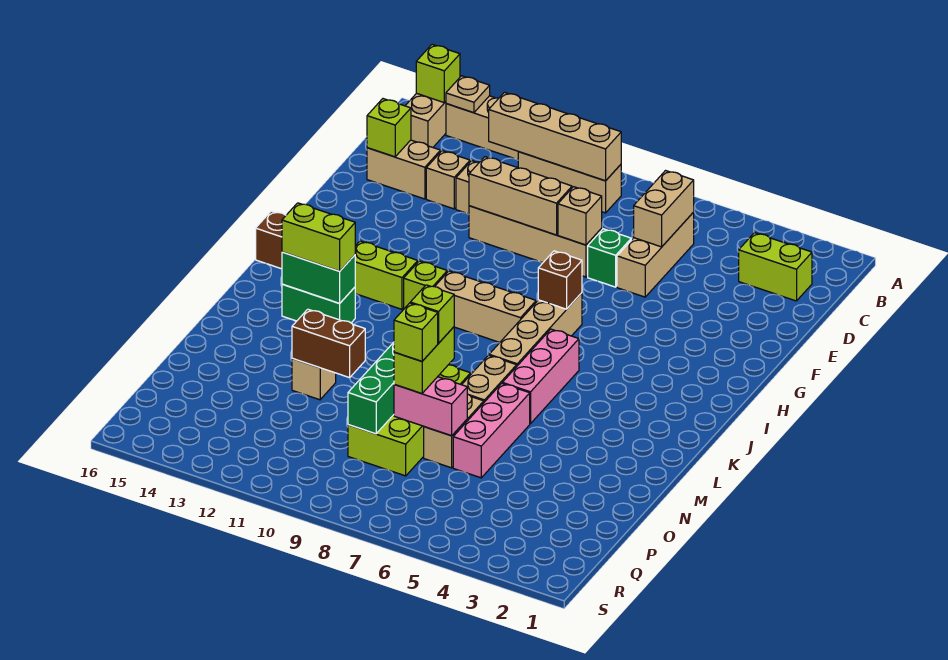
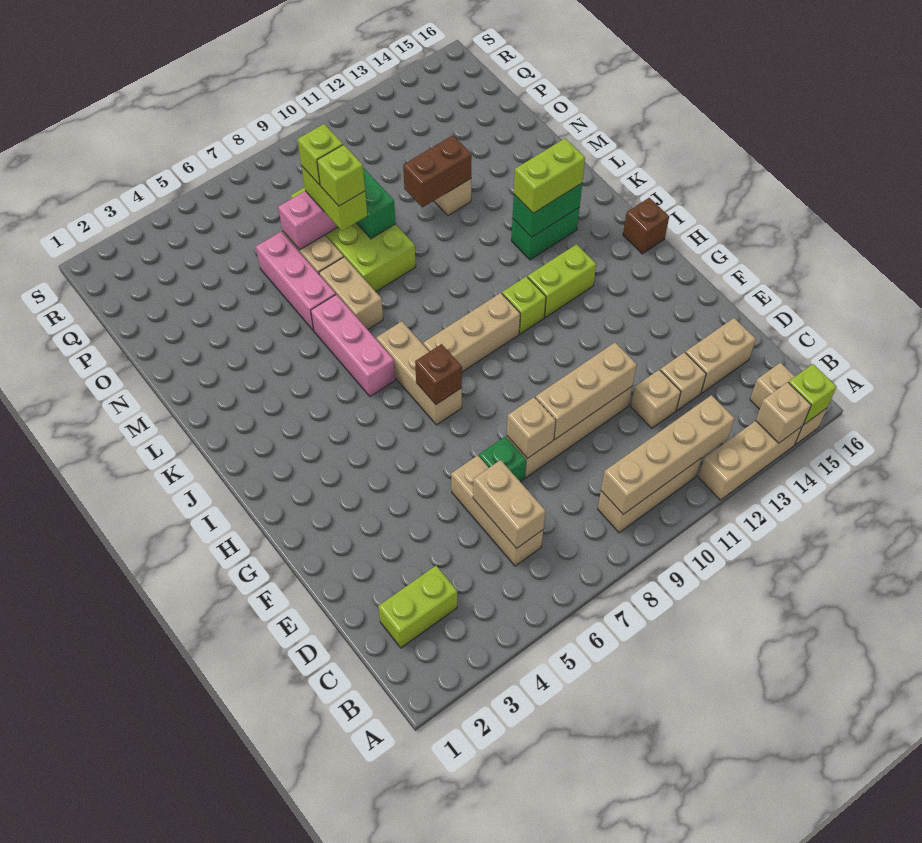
tan 1x1 plate [446,76,490,113] -> tan 1x1 brick [756,382,811,443]
lime 1x1 brick [367,99,411,157] -> none
tan 1x4 brick [489,293,582,366] -> tan 1x3 brick [376,321,462,425]

